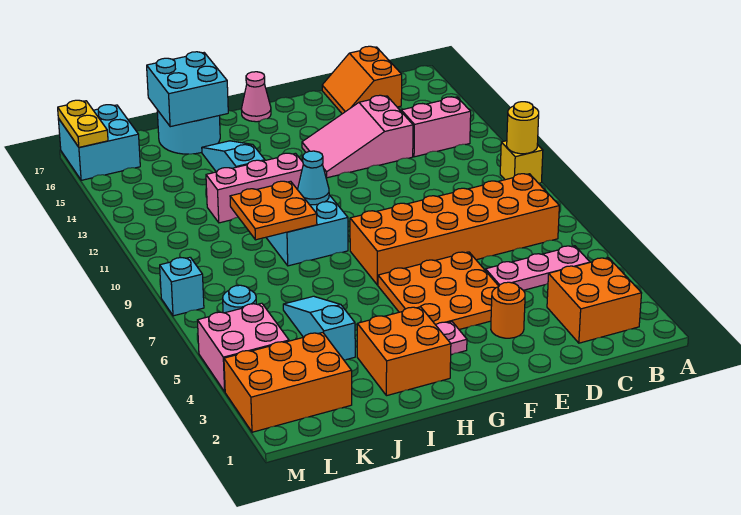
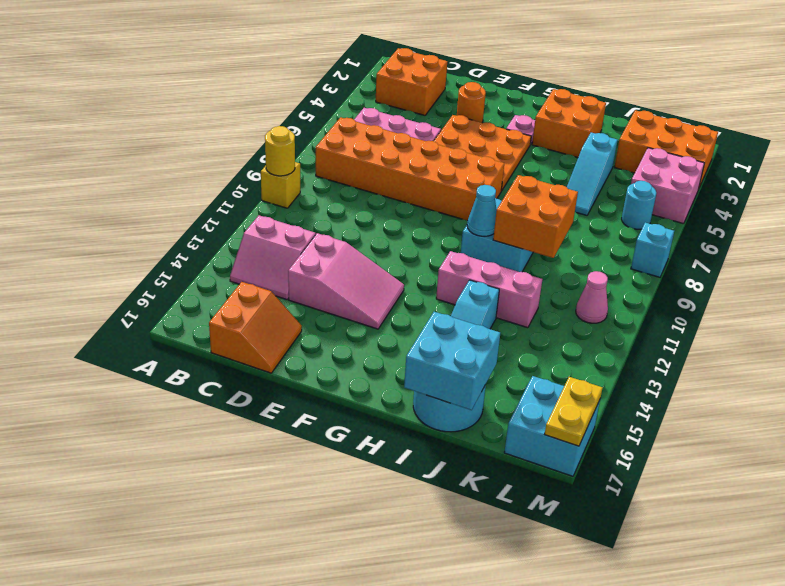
pink 1x1 cone [241,72,271,122] -> pink 1x1 cone moved to [576,271,608,323]
orange 2x2 plate [230,181,317,240] -> orange 2x2 brick [493,175,578,258]

